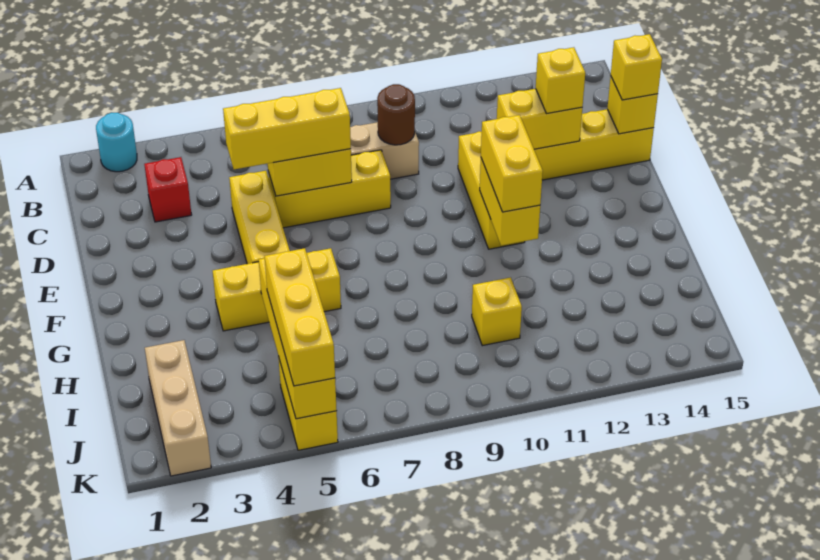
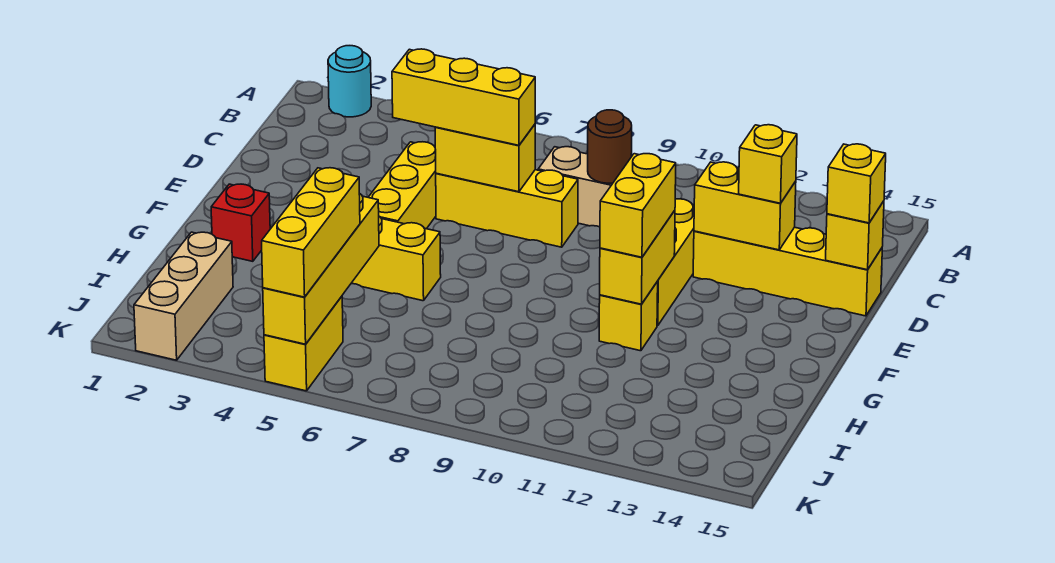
red 1x1 brick [144,157,192,222] -> red 1x1 brick moved to [211,184,270,261]
yellow 1x1 brick [472,278,522,346] -> yellow 1x1 brick moved to [599,282,658,351]

